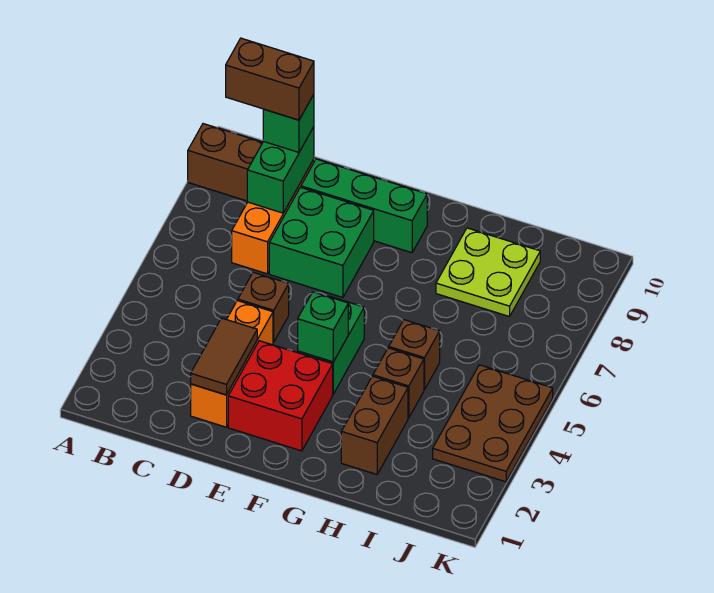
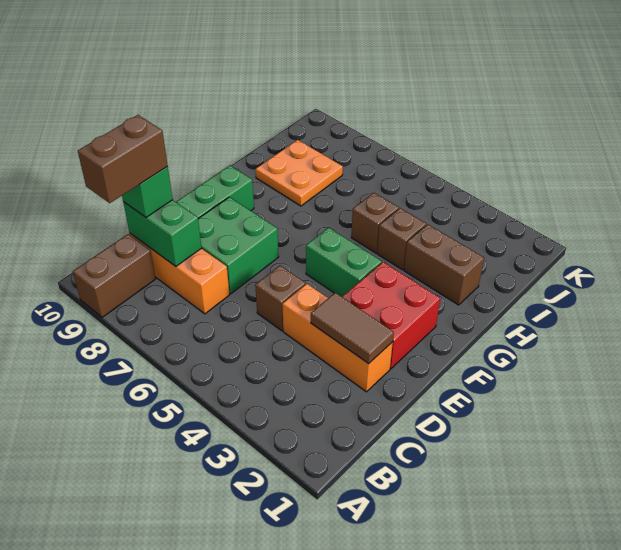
green 1x1 brick [298,292,348,362] -> none
lime 2x2 plate [436,228,540,317] -> orange 2x2 plate [256,140,343,206]
brown 2x3 plate [433,365,553,482] -> none

